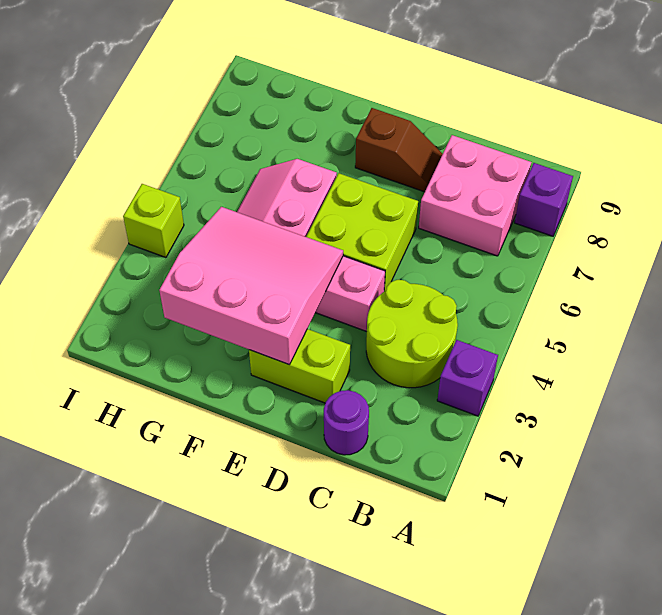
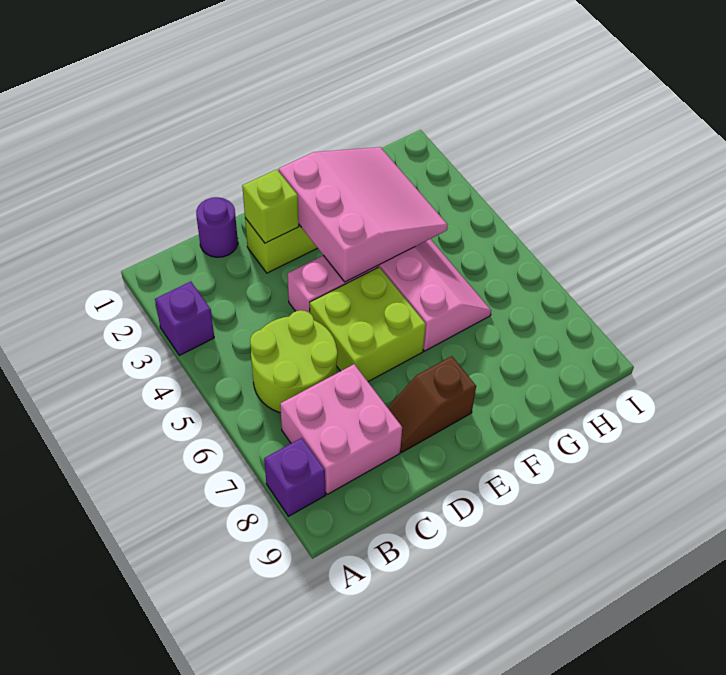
lime 2x2 round brick [366,280,458,388] -> lime 2x2 round brick moved to [250,310,337,413]
pink 3x3 slope [159,207,343,365] -> pink 3x3 slope turned to [279,147,448,282]
lime 1x1 brick [123,184,184,258] -> lime 1x1 brick moved to [242,169,299,243]

